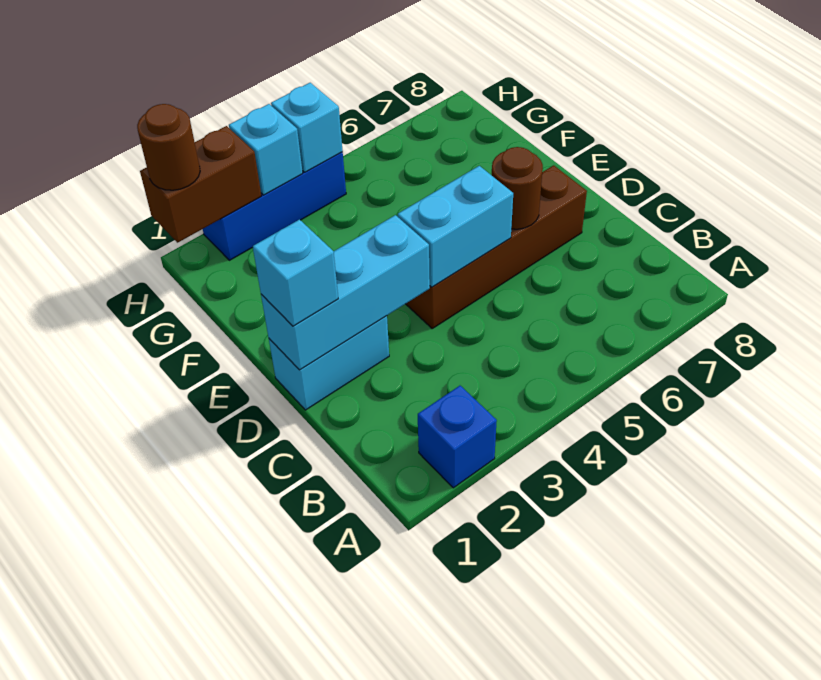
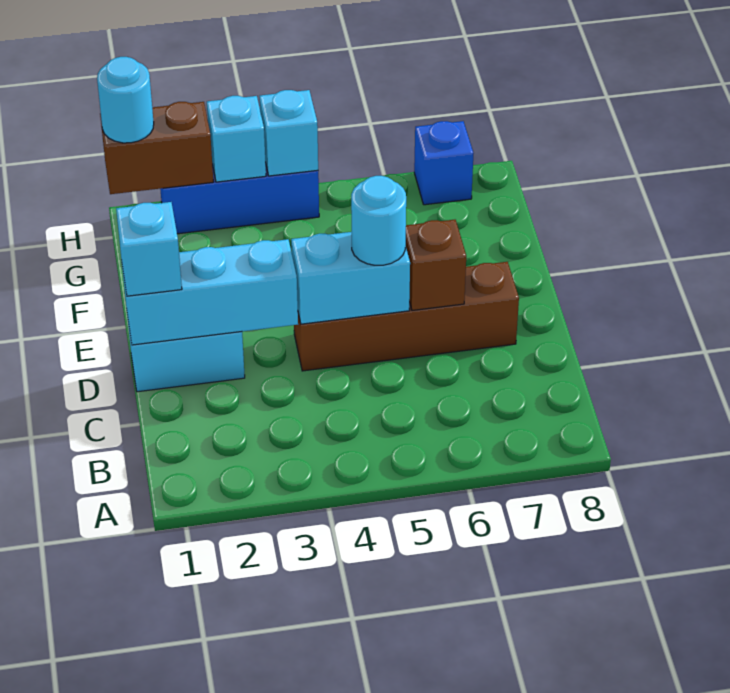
blue 1x1 brick [418,386,497,488] -> blue 1x1 brick moved to [414,121,474,205]
none -> cyan 1x1 round brick [351,176,406,265]
brown 1x1 round brick [492,147,543,229] -> brown 1x1 brick [406,220,466,310]
brown 1x1 round brick [137,104,200,190] -> cyan 1x1 round brick [97,57,154,143]

